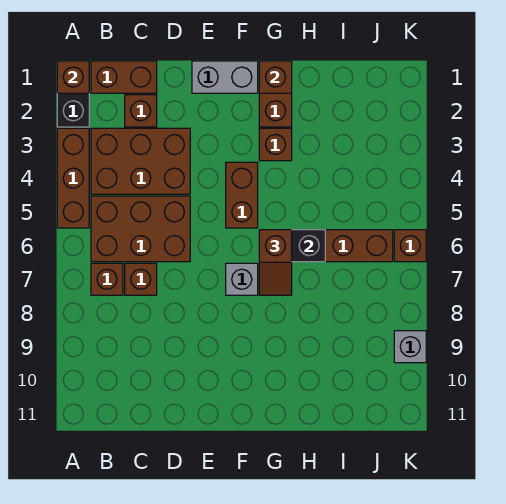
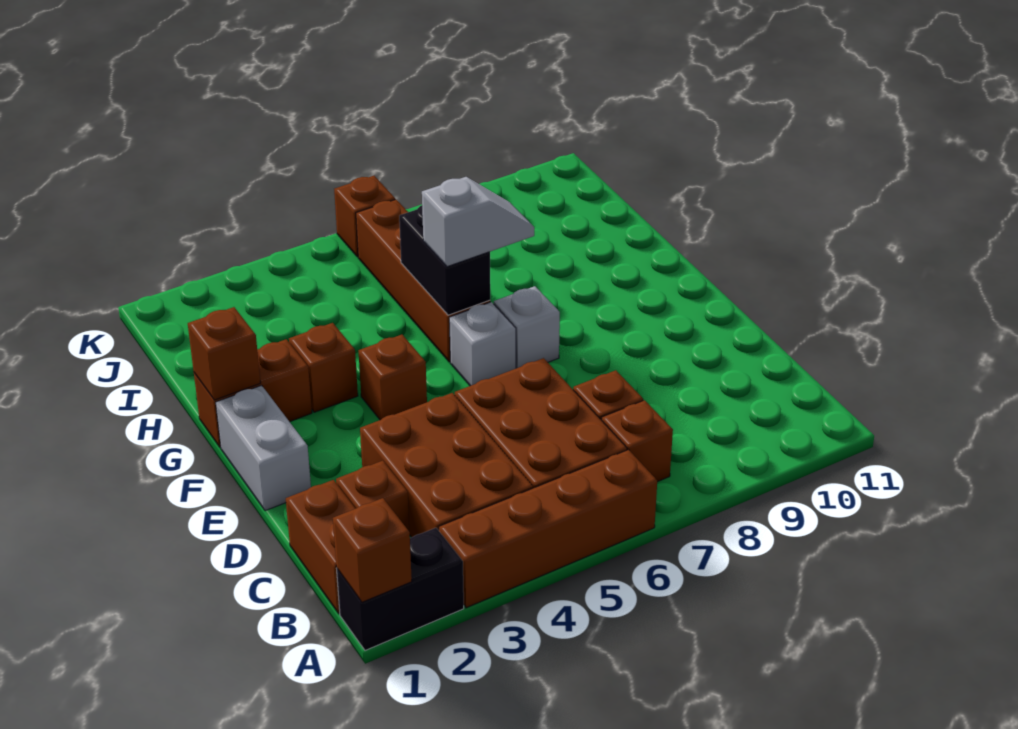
brown 1x3 brick [57,128,89,228] -> brown 1x4 brick [439,450,657,608]
brown 1x2 brick [226,162,258,228] -> brown 1x1 brick [358,335,427,420]
brown 1x2 slope [259,230,292,295] -> grey 1x2 slope [422,177,534,267]
grey 1x1 brick [394,331,426,363] -> grey 1x1 brick moved to [449,302,516,386]

